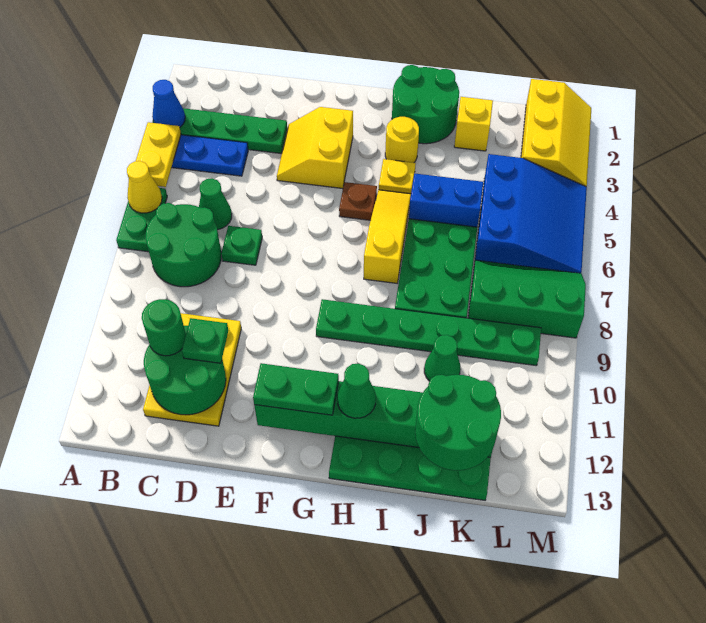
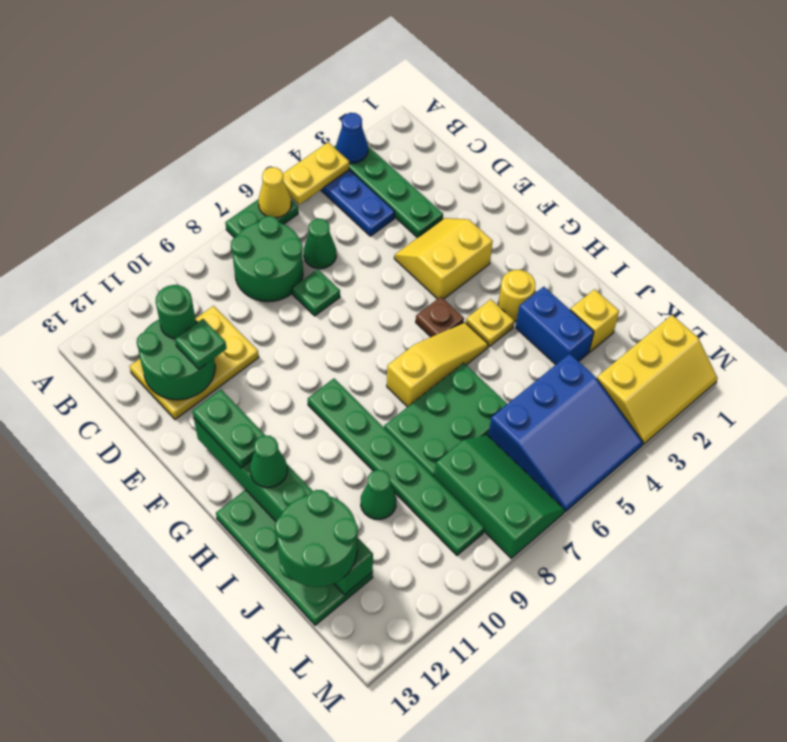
green 2x2 round brick [392,65,459,144] -> none
blue 1x2 brick [409,173,483,227] -> blue 1x2 brick moved to [516,287,594,365]

